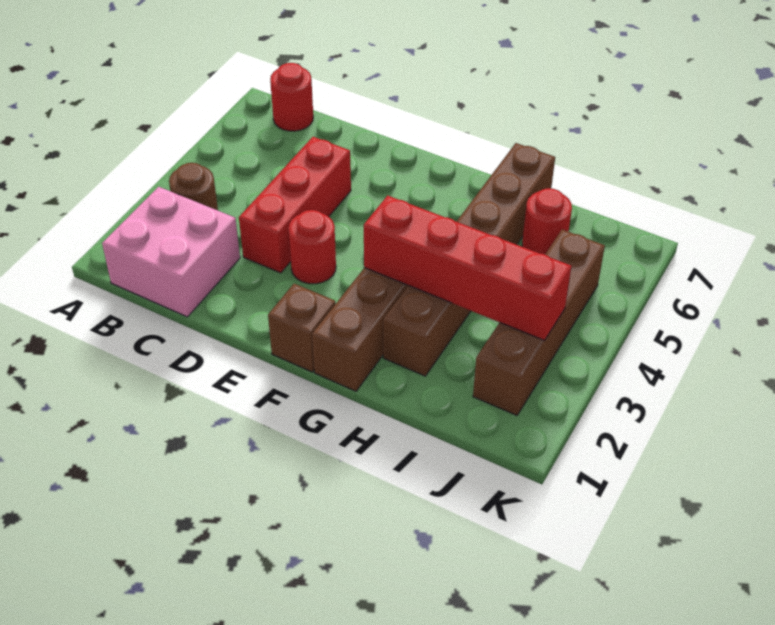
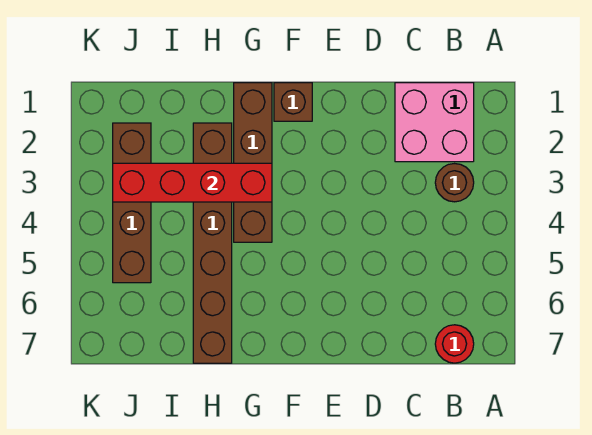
red 1x3 brick [239,137,351,273] -> none
red 1x1 round brick [288,210,336,284] -> none
red 1x1 round brick [522,188,572,254] -> none

